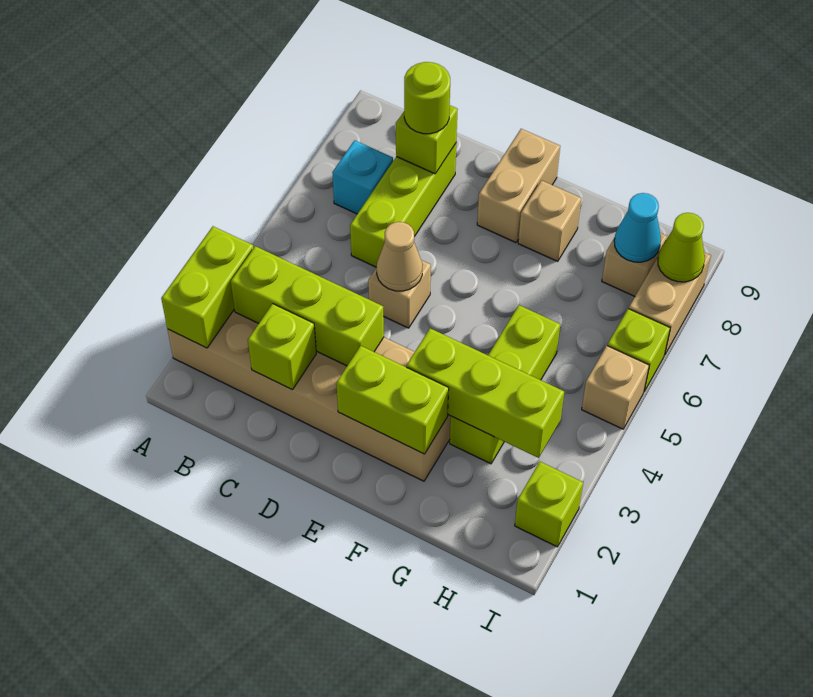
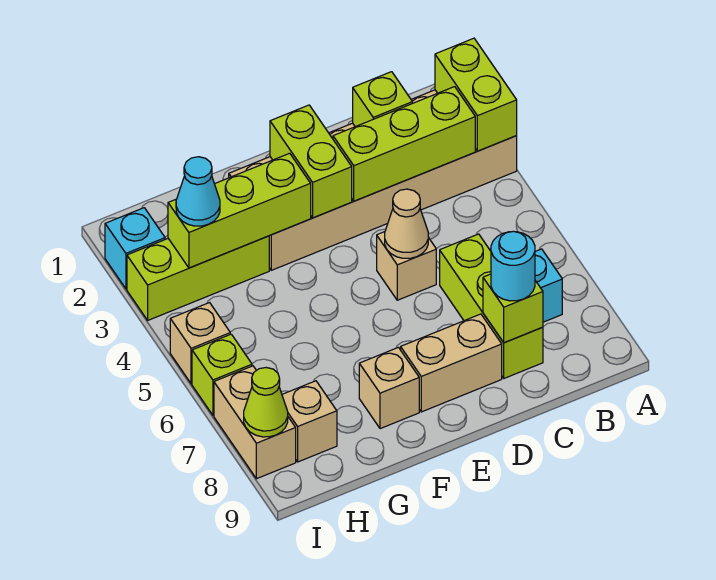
lime 1x1 round brick [404,62,450,134] -> cyan 1x1 round brick [491,231,535,301]
lime 1x2 brick [336,346,449,454] -> lime 1x2 brick turned to [270,105,352,218]
tan 1x2 brick [477,129,560,243] -> tan 1x2 brick turned to [401,314,502,412]
lime 1x3 brick [450,305,560,464] -> lime 1x3 brick turned to [127,236,269,320]
cyan 1x1 cone [614,193,661,262] -> cyan 1x1 cone moved to [176,157,220,226]
lime 1x1 brick [515,462,583,547] -> cyan 1x1 brick [105,208,165,289]

